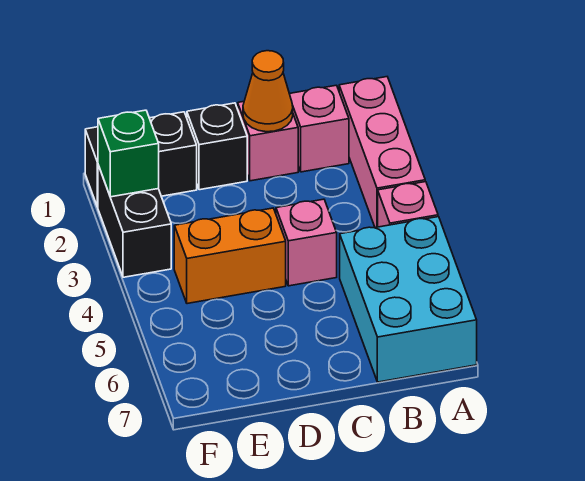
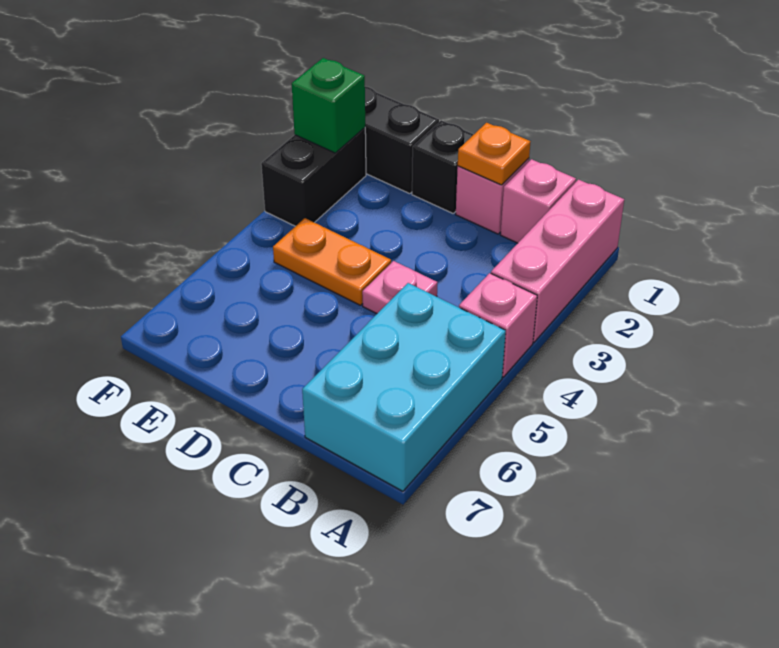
orange 1x1 cone [243,51,293,132] -> orange 1x1 plate [458,123,530,185]
pink 1x1 brick [276,199,337,286] -> pink 1x1 plate [362,261,438,314]
orange 1x2 brick [174,208,286,304] -> orange 1x2 plate [273,218,391,305]

